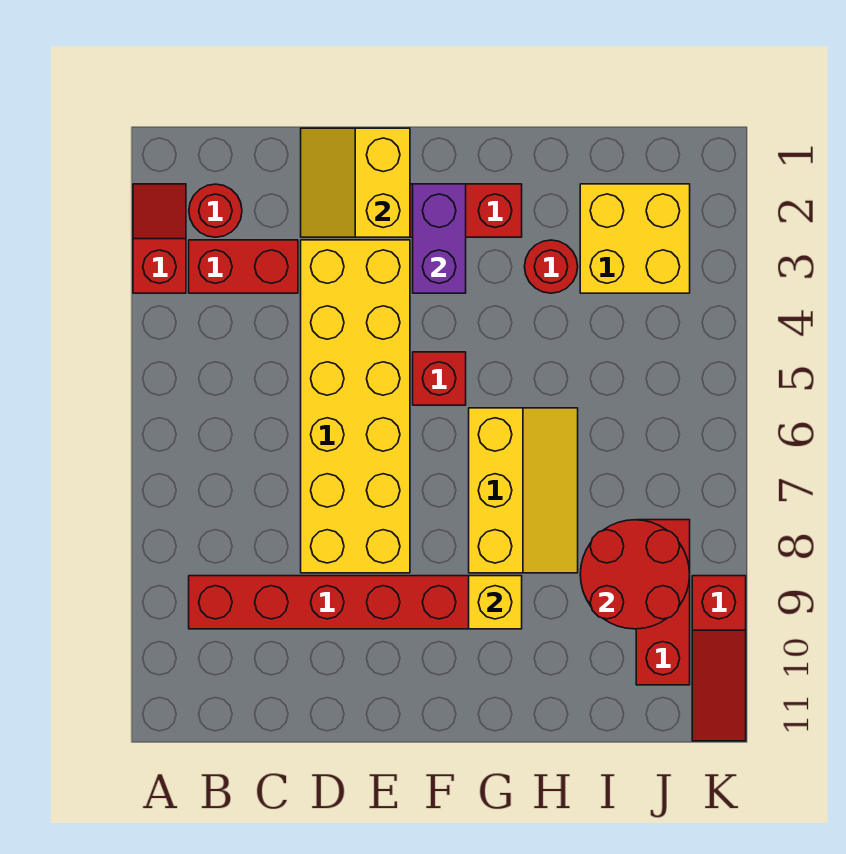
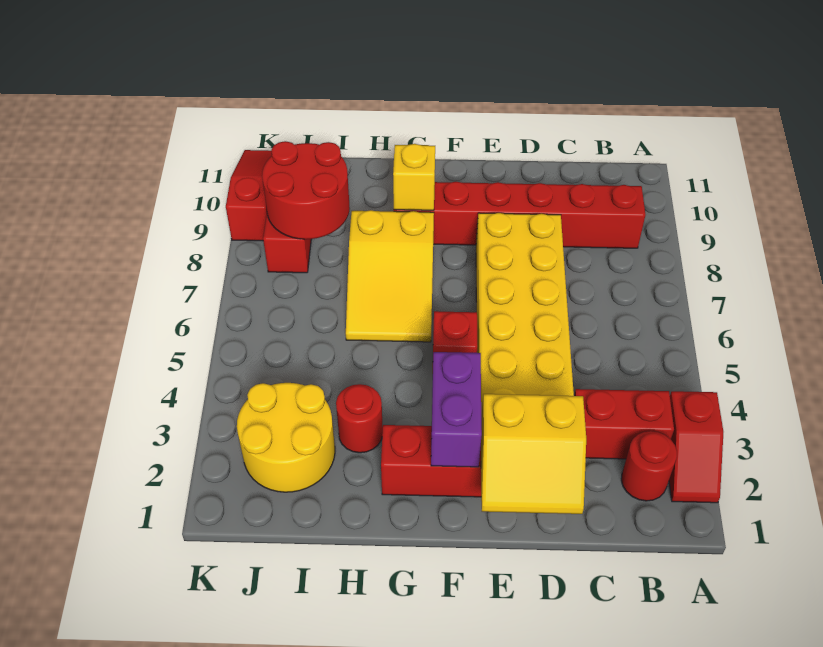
yellow 2x2 slope [301,128,410,237] -> yellow 2x2 slope turned to [481,394,586,514]
yellow 2x3 slope [469,408,578,573] -> yellow 2x3 slope turned to [346,210,434,342]
yellow 2x2 brick [580,184,690,293] -> yellow 2x2 round brick [237,383,335,492]

